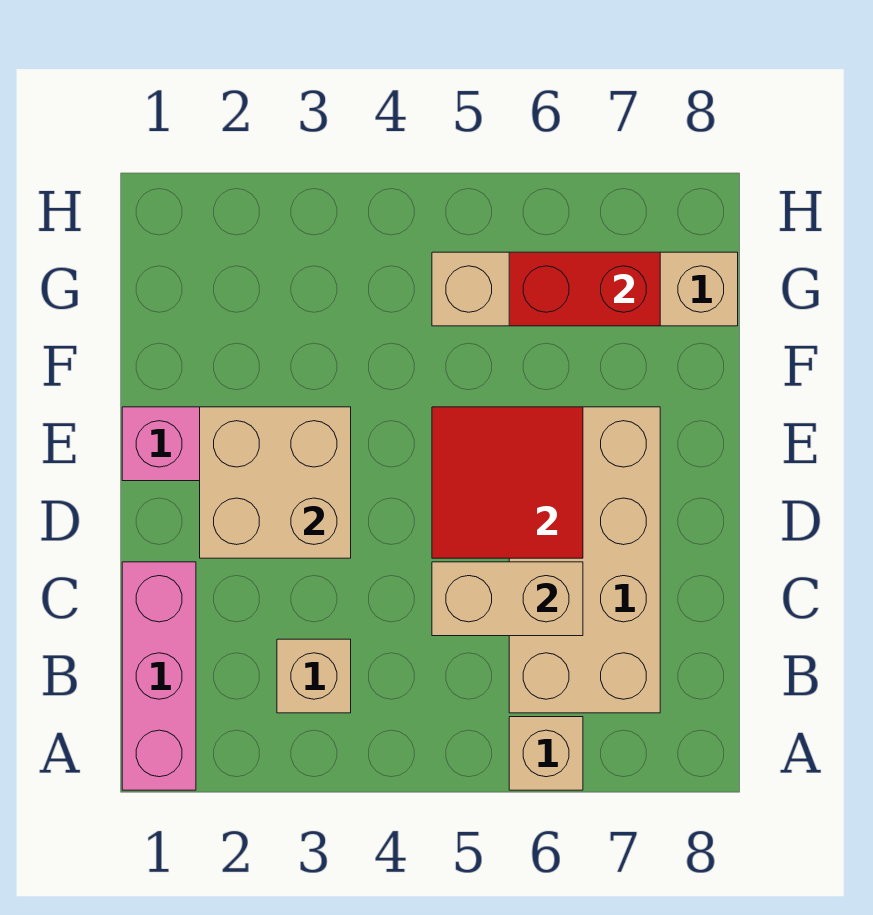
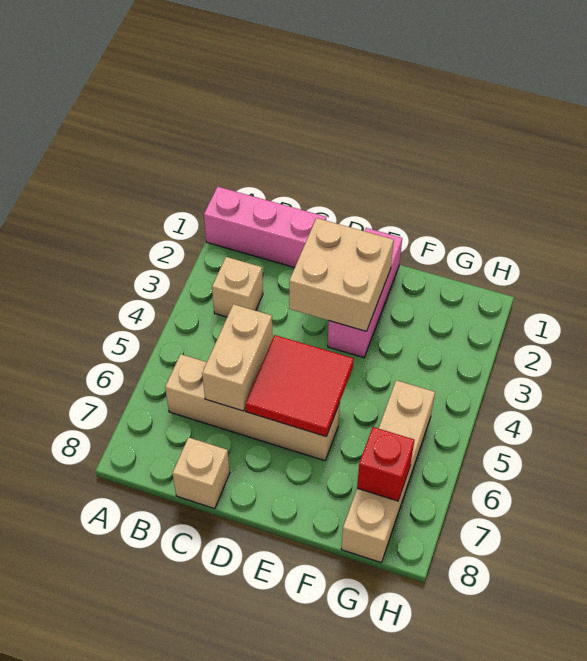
tan 1x1 brick [509,717,583,790] -> tan 1x1 brick moved to [172,438,230,509]
tan 2x4 brick [509,407,660,713] -> tan 1x4 brick [165,354,340,461]
red 1x2 brick [509,252,660,326] -> red 1x1 brick [357,427,414,501]

